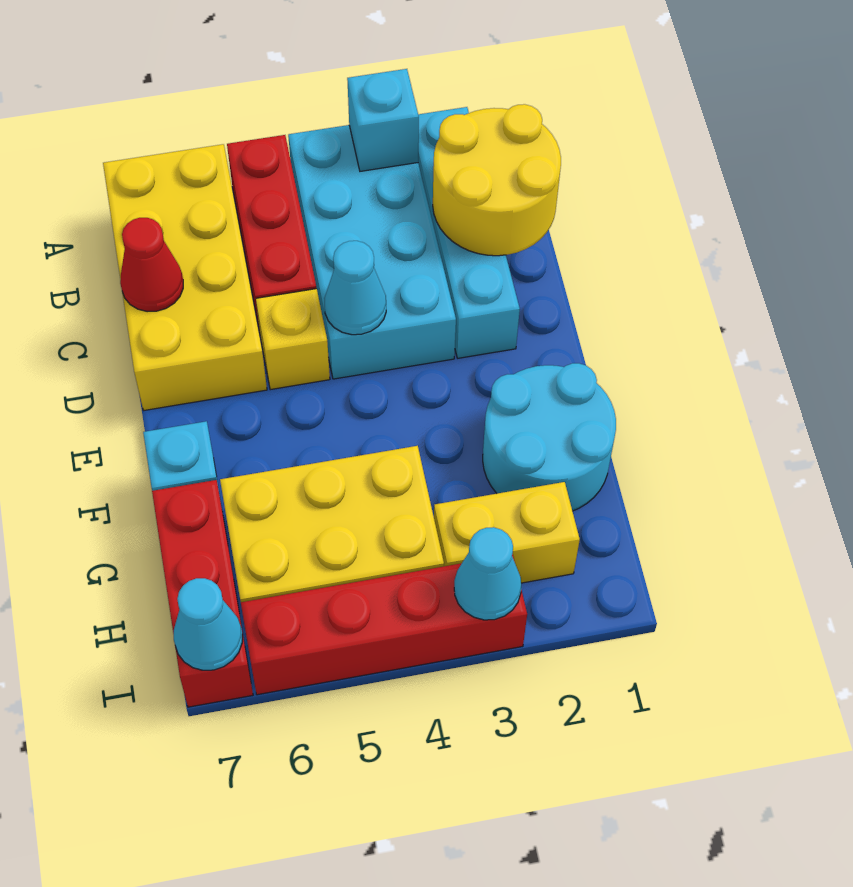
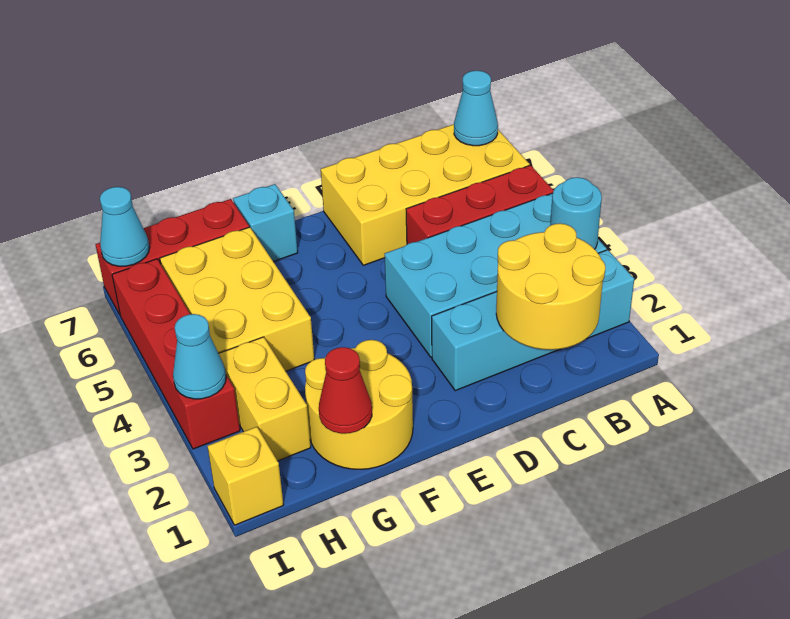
cyan 1x1 brick [347,69,419,171] -> cyan 1x1 round brick [551,177,602,249]
red 1x1 cone [120,218,183,312] -> red 1x1 cone moved to [319,347,372,434]
cyan 1x1 cone [324,241,386,335] -> cyan 1x1 cone moved to [454,71,498,146]
yellow 1x1 brick [256,289,330,390] -> yellow 1x1 brick moved to [208,427,283,525]
cyan 2x2 round brick [483,363,616,511] -> yellow 2x2 round brick [305,340,413,469]

